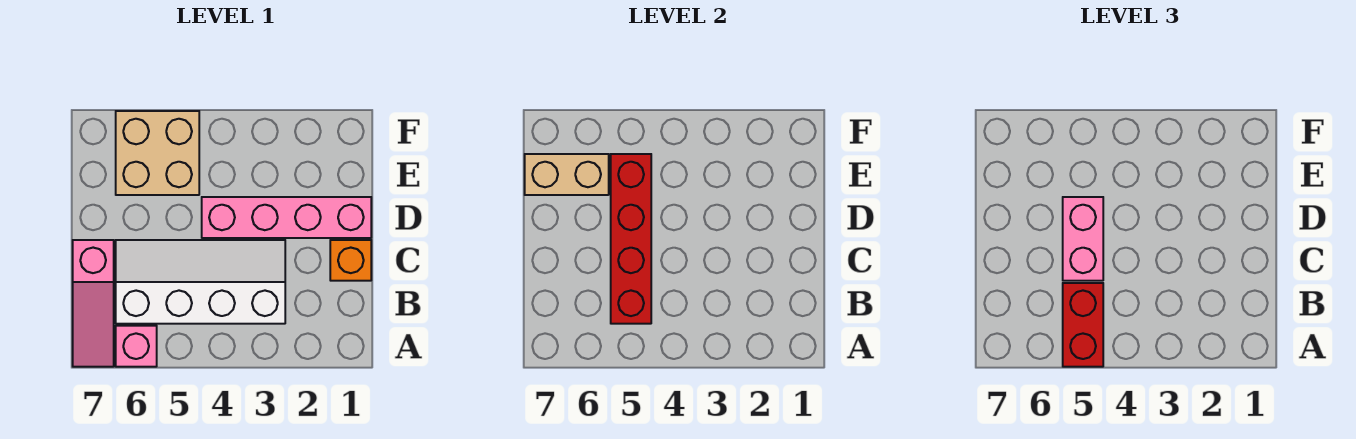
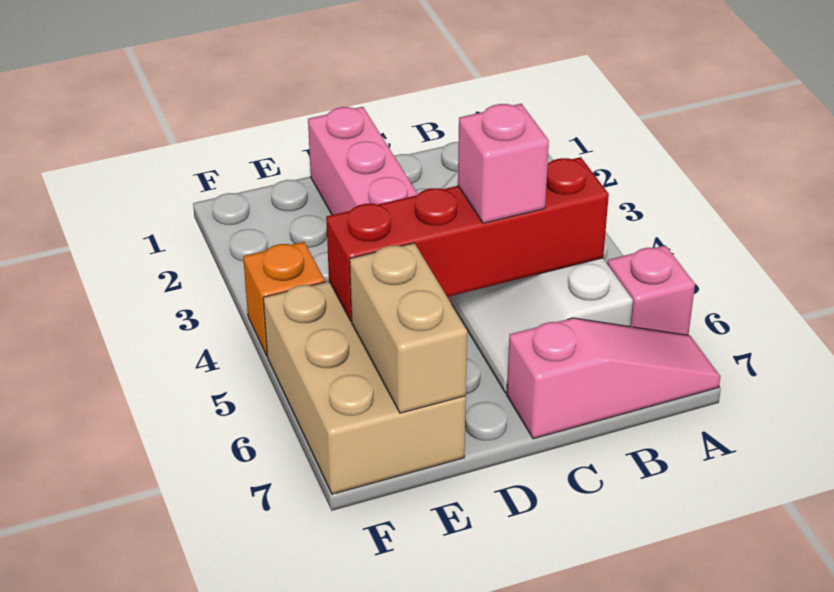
red 1x2 brick [1063,283,1103,367] -> none
orange 1x1 brick [330,240,371,281] -> orange 1x1 brick moved to [243,242,325,355]
pink 1x2 brick [1063,197,1103,281] -> pink 1x1 brick [458,104,549,223]
tan 2x2 brick [116,111,199,195] -> tan 2x3 brick [263,281,466,494]

